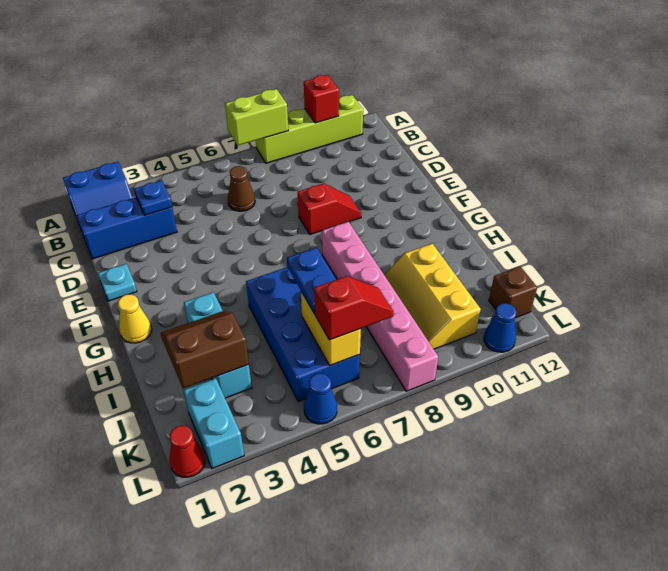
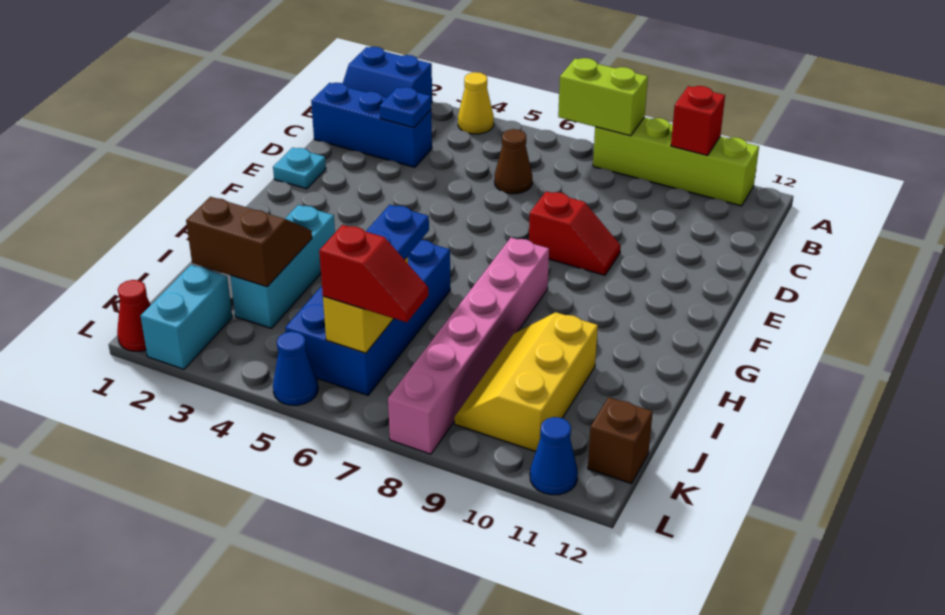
yellow 1x1 cone [118,294,152,343] -> yellow 1x1 cone moved to [458,72,494,134]

